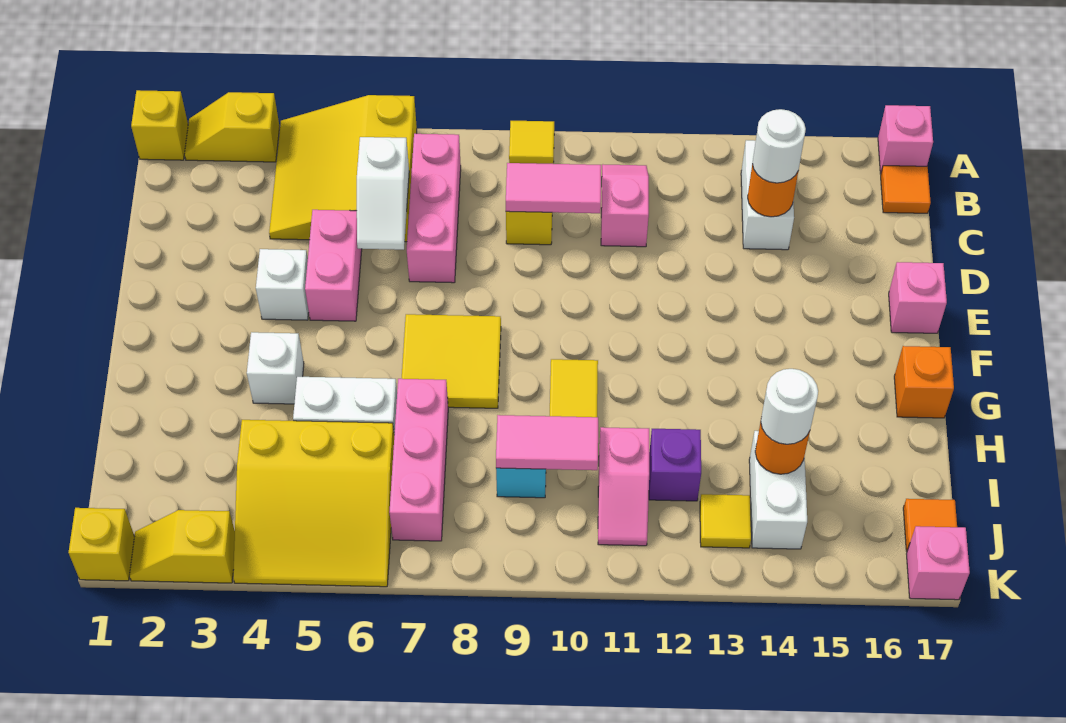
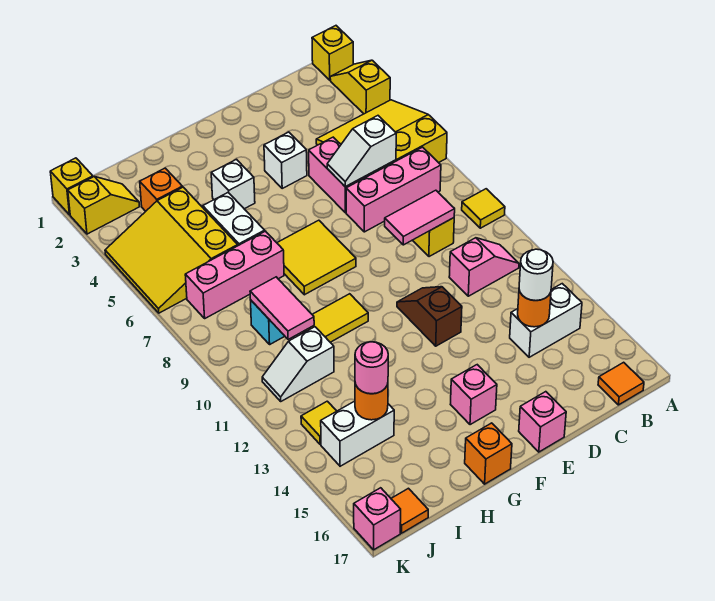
pink 1x1 brick [878,105,933,174] -> pink 1x1 brick moved to [450,365,497,425]
pink 1x2 tile [506,163,601,213] -> pink 1x2 tile turned to [385,190,455,245]
pink 1x2 brick [305,210,362,321] -> pink 1x2 brick turned to [309,137,370,213]
none -> brown 1x2 slope [397,287,462,346]
none -> orange 1x1 brick [140,168,182,211]
pink 1x2 slope [598,427,649,546] -> white 1x2 slope [262,327,334,401]
purple 1x1 brick [649,429,701,501] -> none
white 1x1 round brick [761,369,818,444] -> pink 1x1 round brick [355,342,388,394]
yellow 1x2 slope [129,510,235,583] -> yellow 1x2 slope turned to [68,176,139,234]

